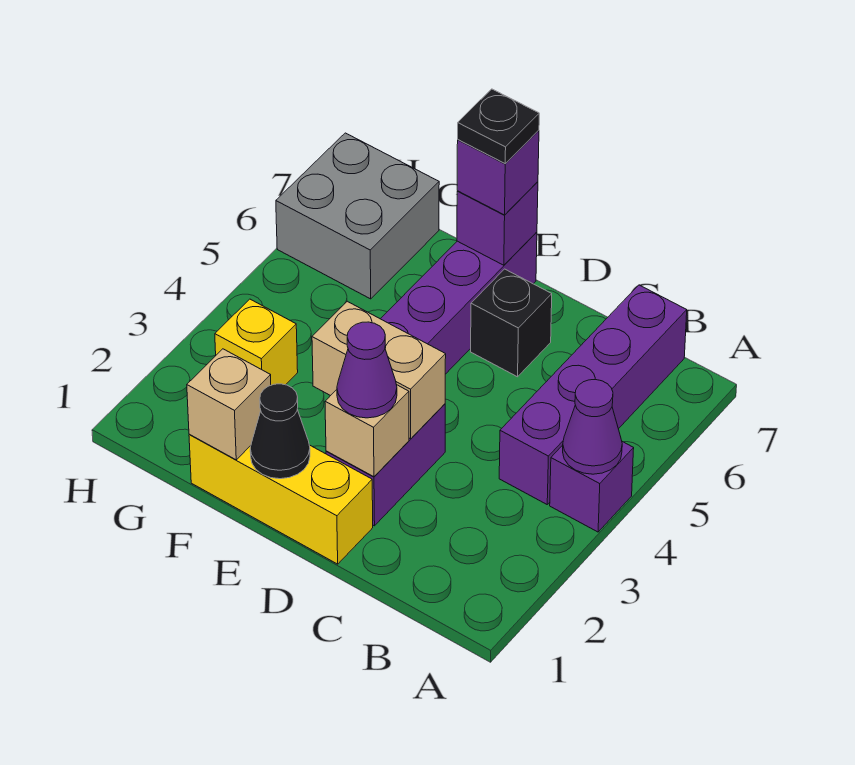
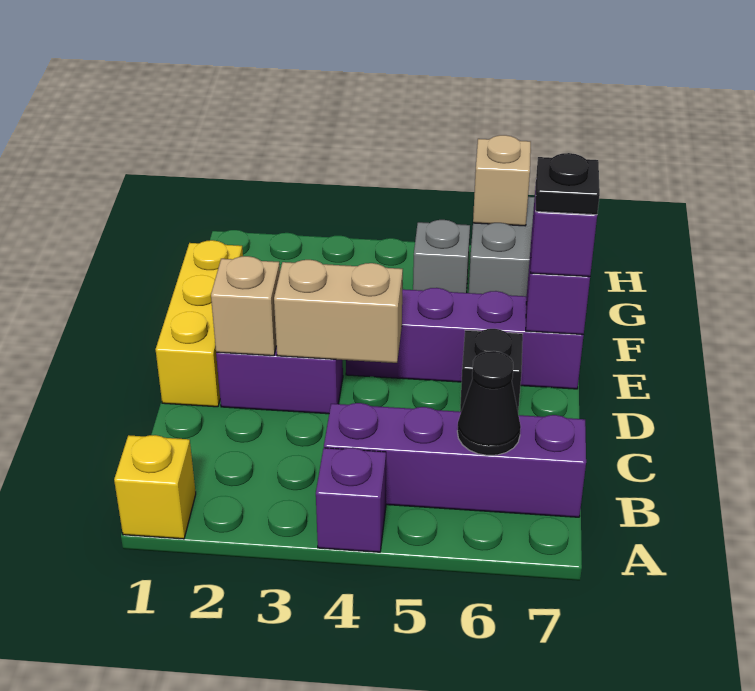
purple 1x1 cone [563,380,622,474] -> none
purple 1x1 cone [337,322,397,418] -> none
tan 1x2 brick [312,301,446,439] -> tan 1x2 brick turned to [274,260,403,363]
black 1x1 cone [250,384,310,479] -> black 1x1 cone moved to [457,351,521,456]
tan 1x1 brick [187,349,271,460] -> tan 1x1 brick moved to [473,135,531,226]
yellow 1x1 brick [215,299,298,385] -> yellow 1x1 brick moved to [114,435,196,539]
none -> grey 1x1 brick [413,220,470,293]

